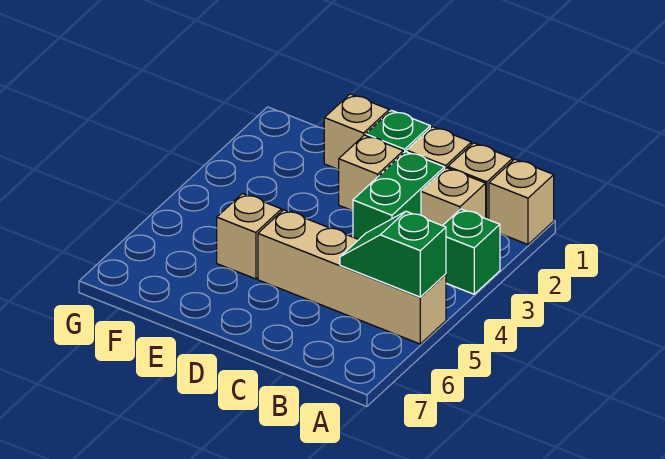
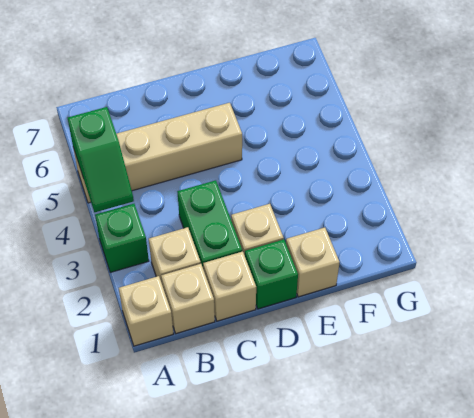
green 1x2 slope [340,211,446,297] -> green 1x2 slope turned to [68,107,134,212]
tan 1x1 brick [217,194,282,279] -> none

